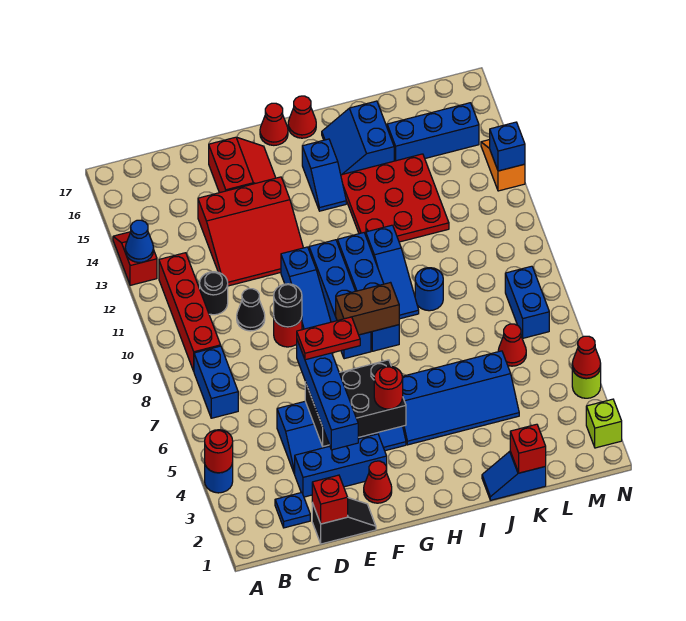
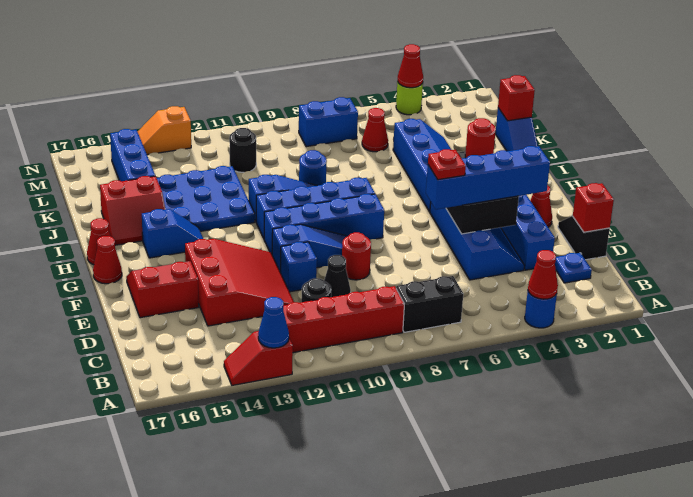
red 1x1 round brick [205,430,233,473] -> red 1x1 cone [528,250,558,299]
blue 1x2 brick [194,346,238,418] -> black 1x2 brick [396,276,463,332]
red 1x2 plate [297,317,360,360] -> red 1x1 plate [428,149,466,180]
black 1x1 round brick [274,284,302,327] -> black 1x1 round brick moved to [229,128,256,172]
brown 1x2 brick [336,283,399,335] -> none
red 3x3 plate [341,154,449,242] -> blue 3x3 plate [157,166,255,231]
blue 2x2 slope [322,101,394,175] -> red 2x2 slope [100,176,166,245]
lime 1x1 brick [586,399,622,448] -> none
blue 1x1 brick [489,122,525,171] -> blue 1x1 brick moved to [281,242,317,292]

